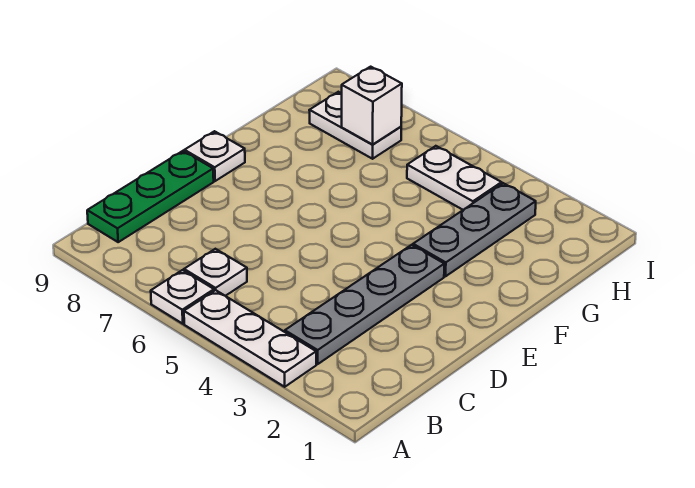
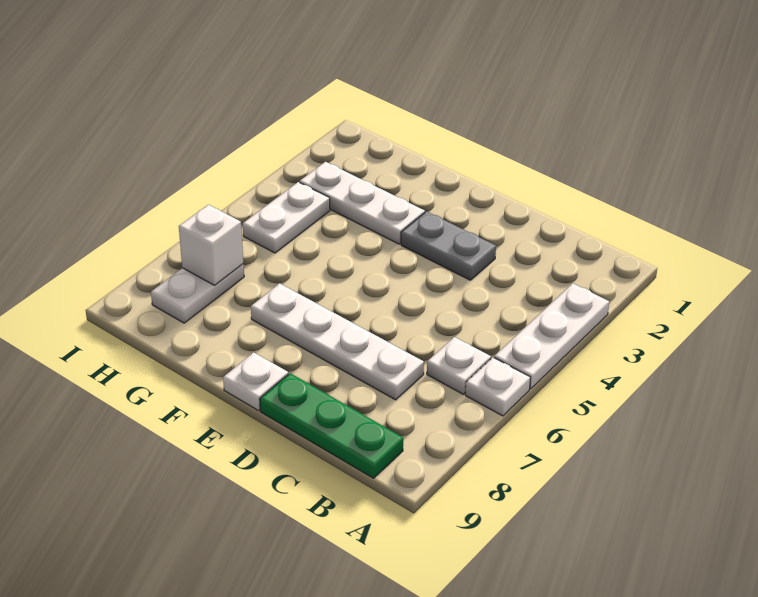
grey 1x4 plate [285,245,444,364] -> grey 1x2 plate [401,211,496,280]
none -> white 1x4 plate [251,283,424,400]
grey 1x3 plate [413,183,536,276] -> white 1x3 plate [299,162,425,244]

